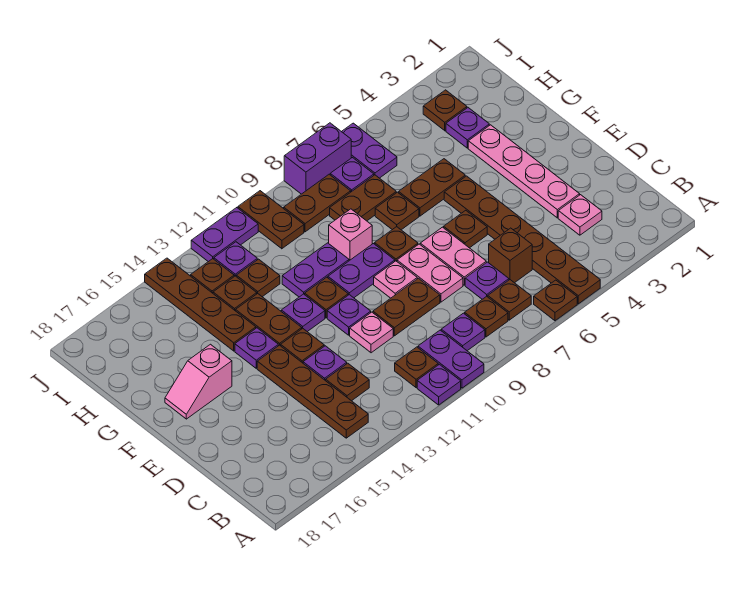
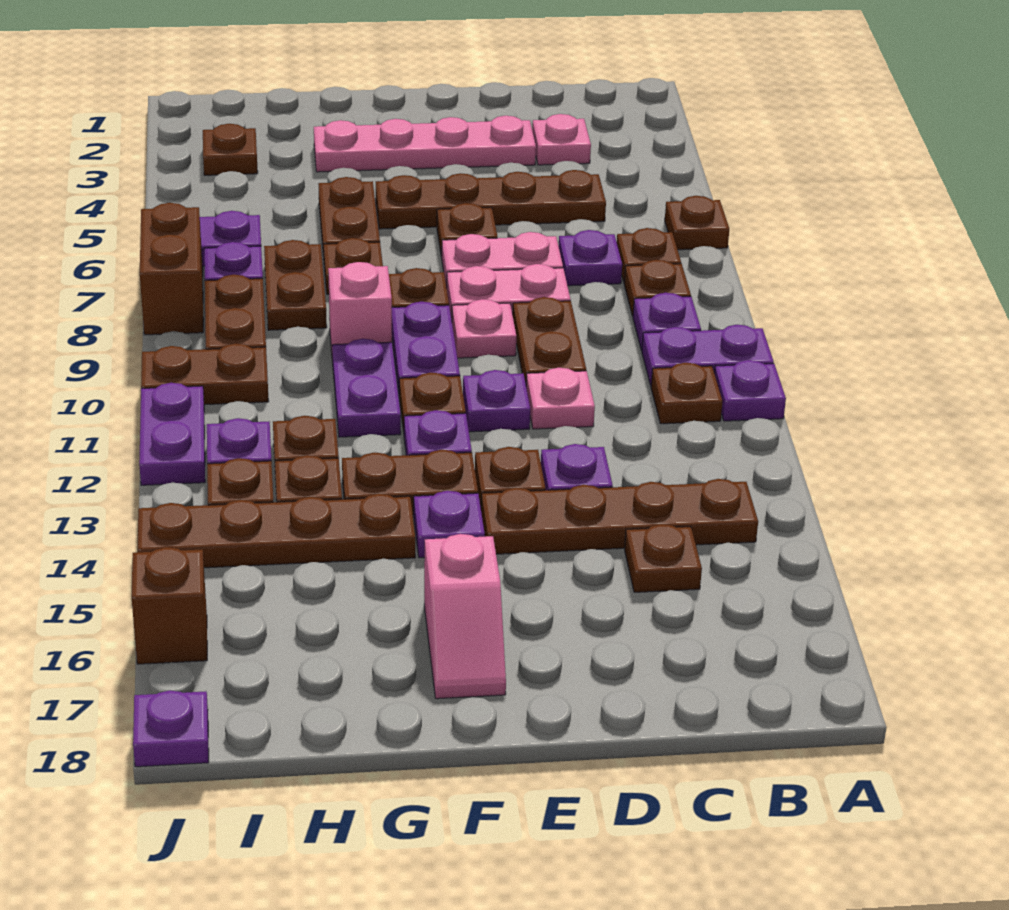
brown 1x6 plate [444,176,600,304] -> brown 1x4 plate [376,170,606,229]
brown 1x1 brick [489,228,532,283] -> brown 1x1 brick moved to [132,547,207,664]
brown 1x1 plate [326,363,369,401] -> brown 1x1 plate moved to [625,524,702,592]
purple 1x1 plate [446,108,489,148] -> purple 1x1 plate moved to [133,690,209,767]
purple 1x2 brick [284,123,351,194] -> brown 1x2 brick [140,203,203,335]

